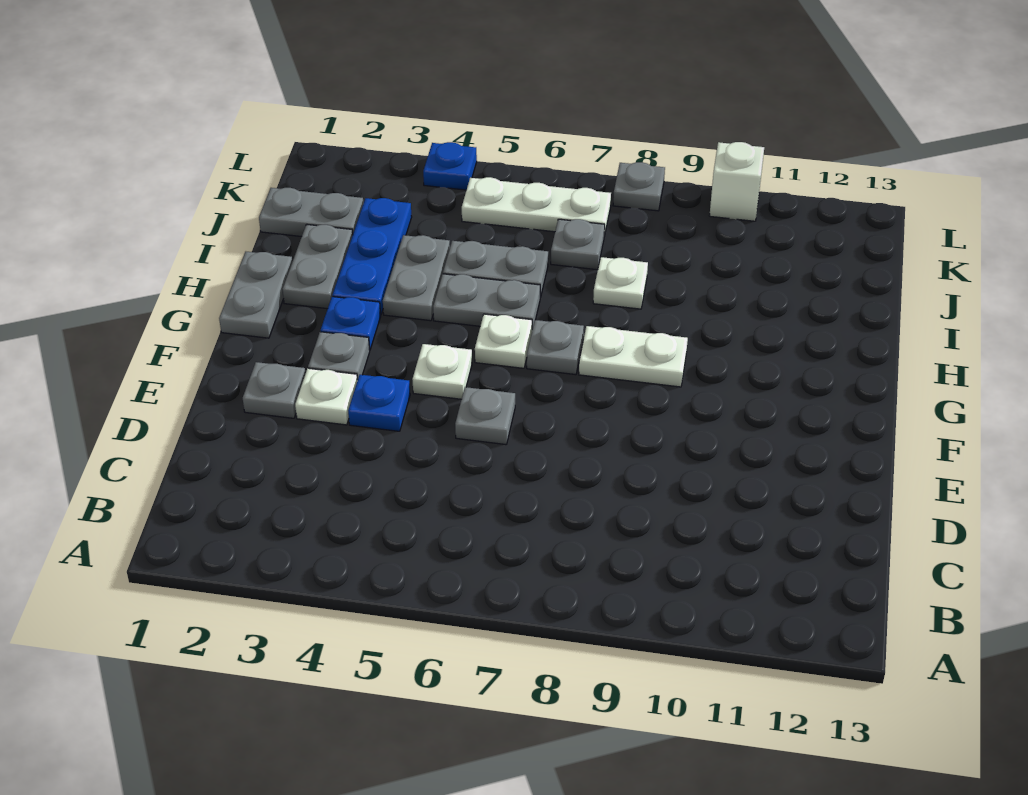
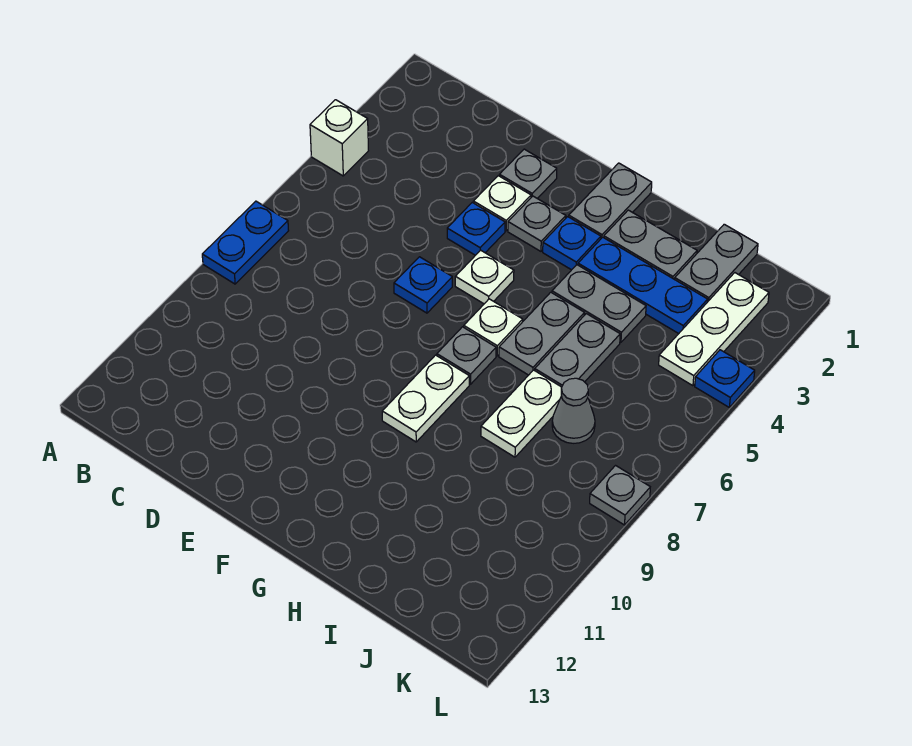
none -> blue 1x2 plate [202,201,289,284]
grey 1x1 plate [455,387,515,445] -> blue 1x1 plate [394,257,452,313]
grey 1x2 plate [219,252,292,338] -> grey 1x2 plate turned to [569,163,652,238]
white 1x1 plate [593,257,648,309] -> white 1x2 plate [481,370,562,457]
grey 1x1 plate [551,219,605,270] -> grey 1x1 cone [552,378,595,443]
white 1x3 plate [462,177,611,236] -> white 1x3 plate moved to [659,273,769,386]
white 1x1 brick [709,142,764,221] -> white 1x1 brick moved to [310,100,368,176]

